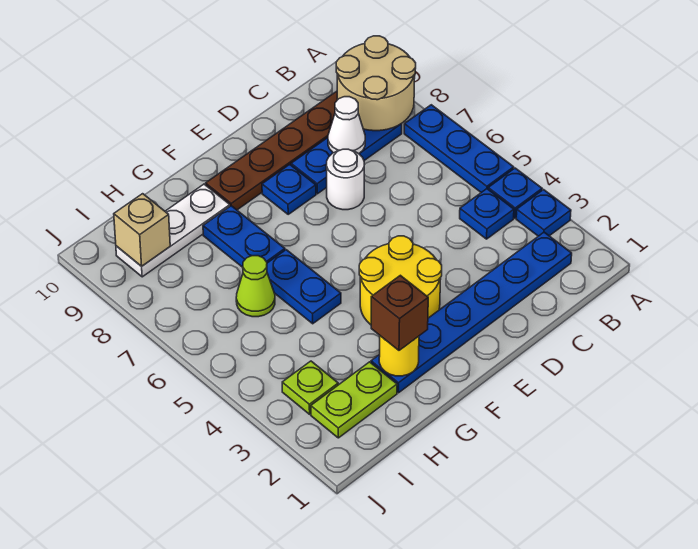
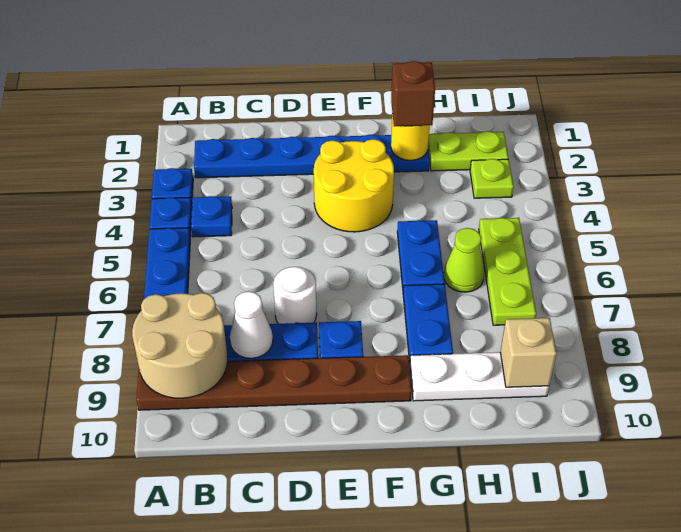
none -> lime 1x3 plate [479,218,536,325]

